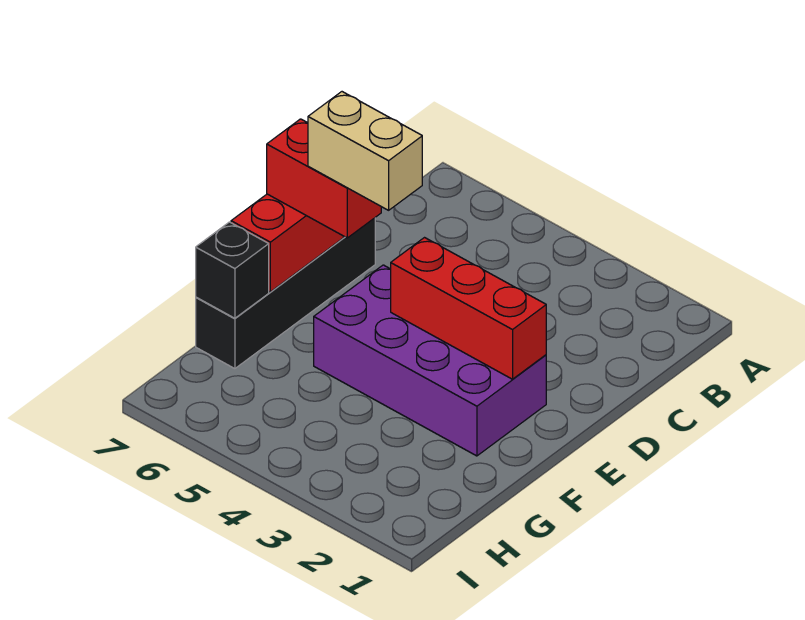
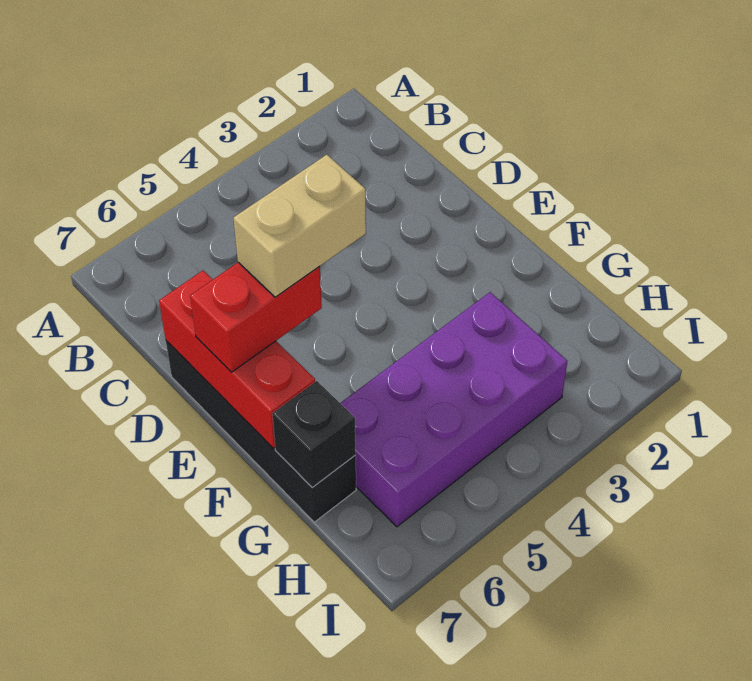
purple 2x4 brick [314,265,546,456] -> purple 2x4 brick moved to [340,292,567,527]
red 1x3 brick [391,238,546,379] -> none

